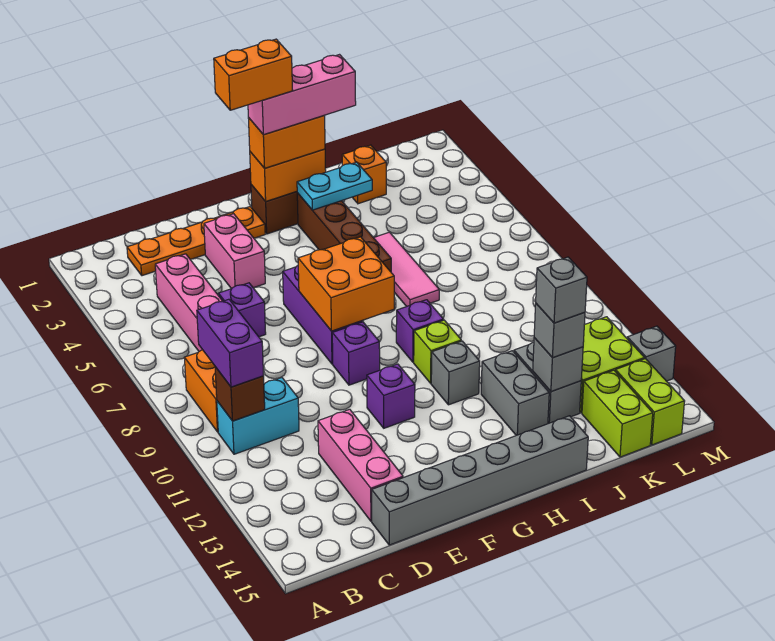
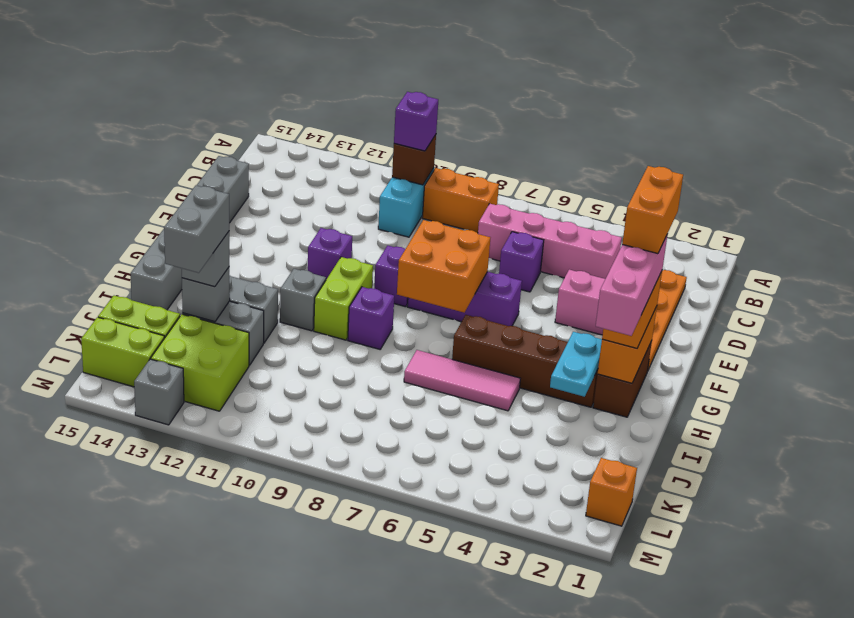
purple 1x2 brick [197,299,264,387] -> purple 1x1 brick [394,92,438,151]
pink 1x3 brick [318,409,403,521] -> none
lime 1x1 brick [414,320,461,383] -> lime 1x2 brick [314,257,373,340]
orange 1x1 brick [342,145,386,204] -> orange 1x1 brick moved to [586,458,637,526]
grey 1x1 brick [536,257,587,323] -> grey 1x2 brick [164,185,229,273]

